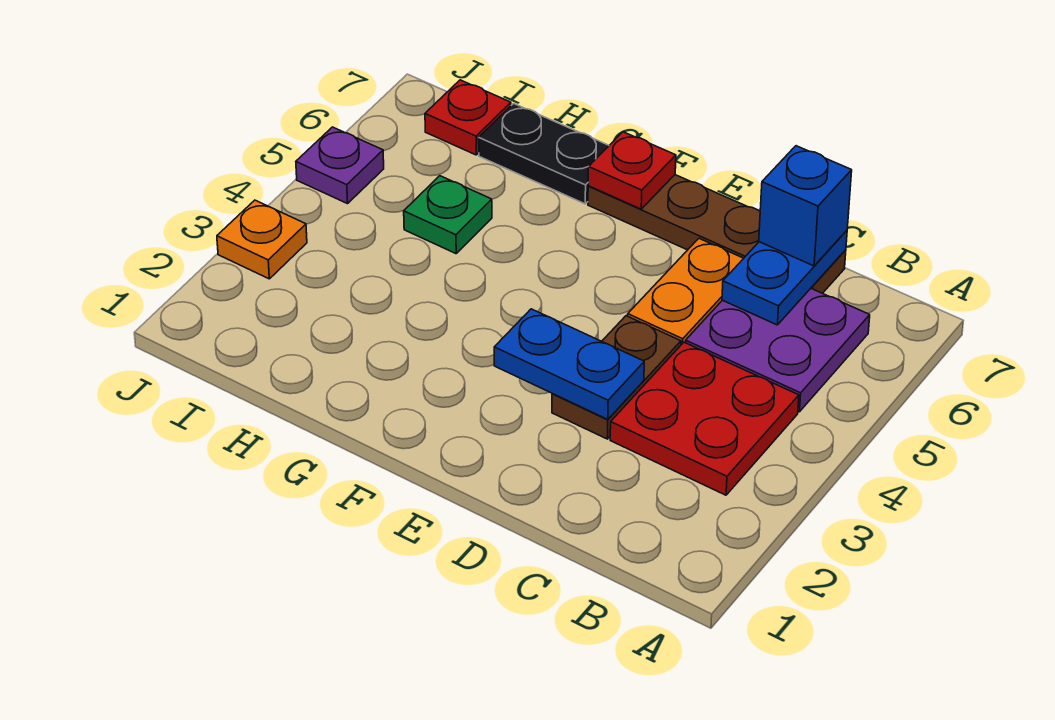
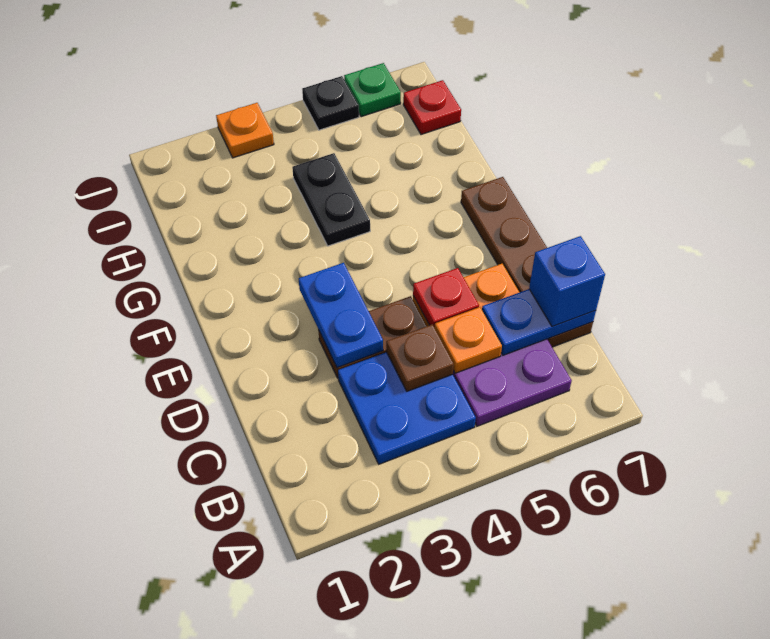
red 2x2 plate [610,342,799,495] -> blue 2x2 plate [338,352,476,464]
none -> brown 1x1 plate [386,324,454,391]
none -> orange 1x1 plate [435,307,502,373]
red 1x1 plate [588,132,676,209] -> red 1x1 plate moved to [413,268,479,328]
black 1x2 plate [479,104,609,204] -> black 1x2 plate moved to [292,153,370,246]
green 1x1 plate [404,176,492,254] -> green 1x1 plate moved to [344,63,401,117]
purple 1x1 plate [296,127,384,204] -> black 1x1 plate [302,76,359,130]

